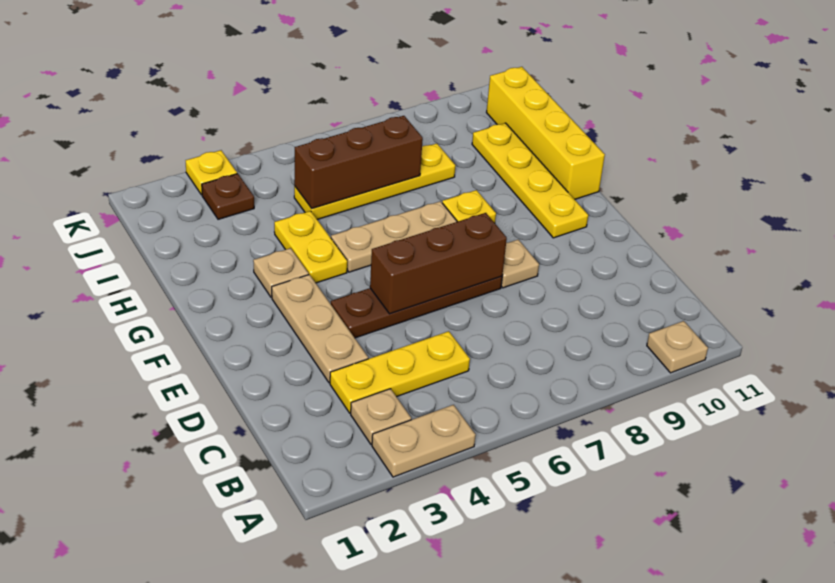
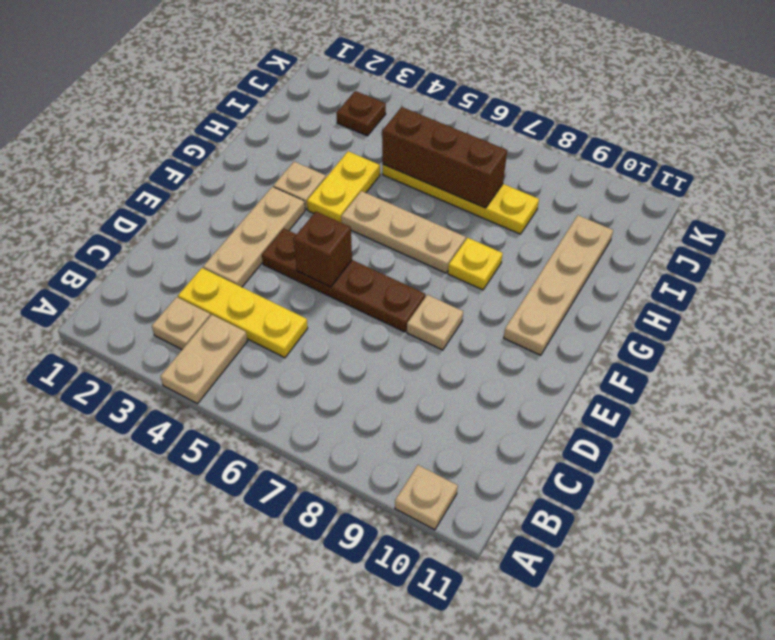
tan 1x2 plate [372,405,475,477] -> tan 1x2 plate turned to [160,315,247,404]
brown 1x3 brick [370,213,507,314] -> brown 1x1 brick [293,212,352,287]
yellow 1x4 plate [472,123,588,238] -> tan 1x4 plate [504,215,613,355]
yellow 1x4 brick [486,67,605,199] -> none
yellow 1x1 plate [186,150,237,195] -> none

